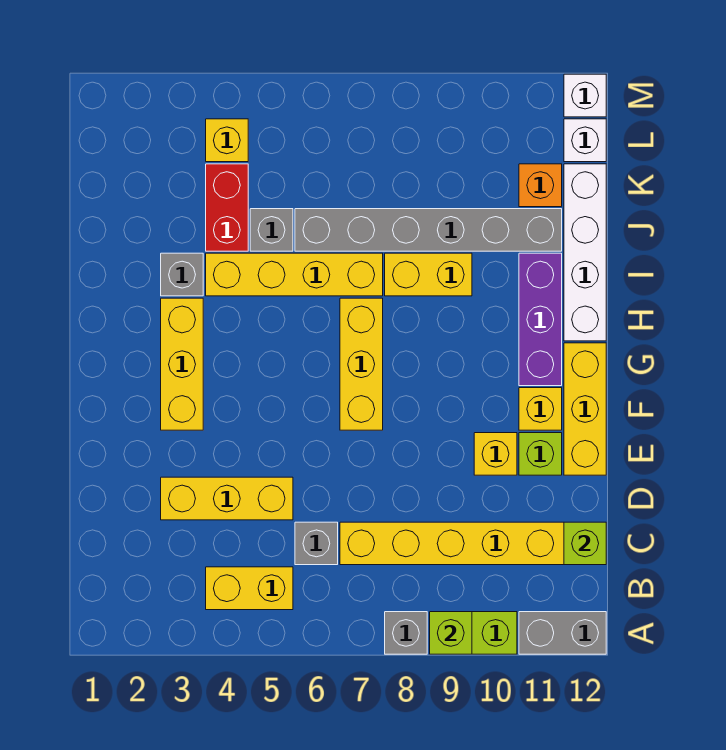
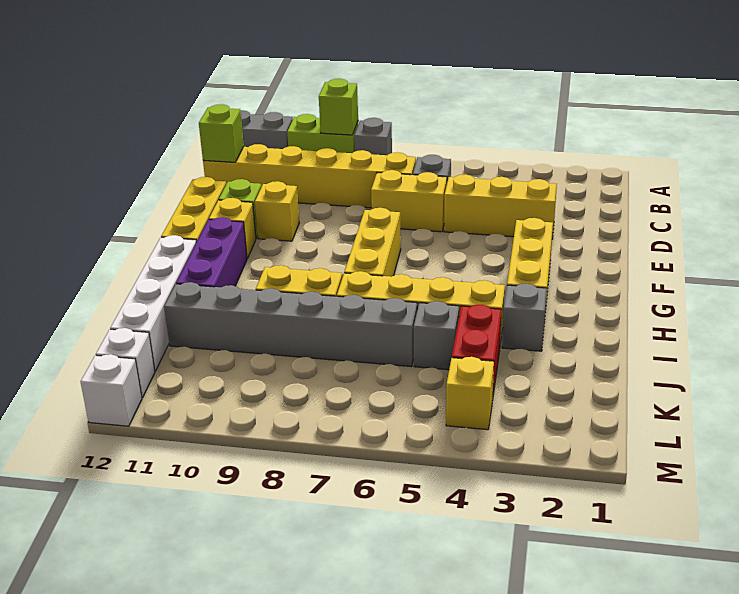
yellow 1x2 brick [206,567,293,610] -> yellow 1x2 brick moved to [371,170,447,232]
orange 1x1 brick [519,164,562,207] -> none

